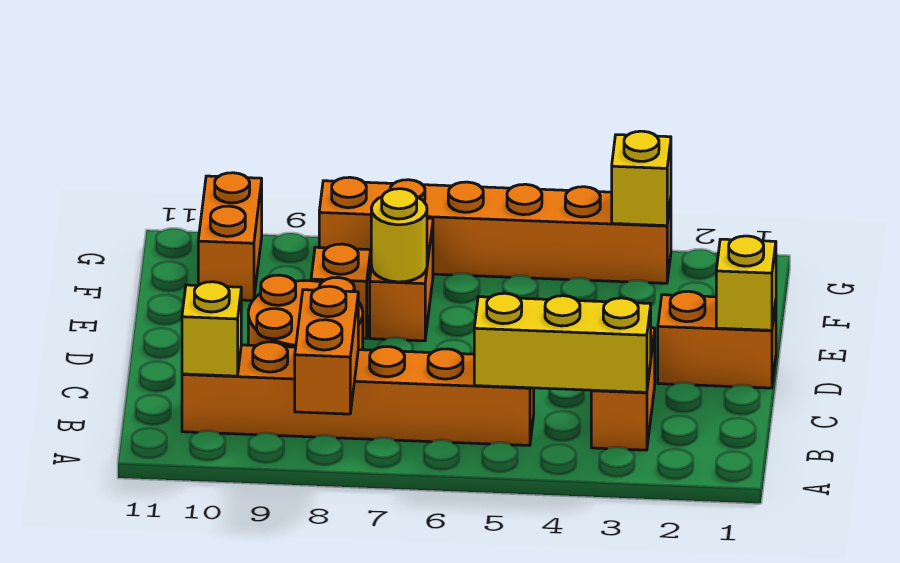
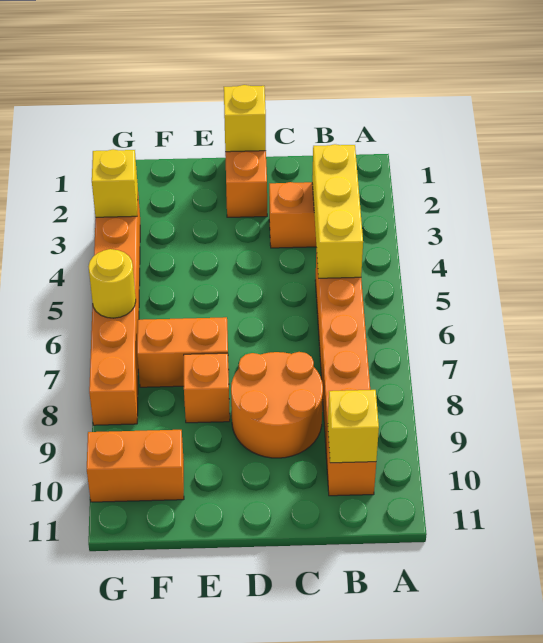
orange 1x2 brick [295,286,358,414] -> none
yellow 1x1 round brick [371,189,427,282] -> yellow 1x1 round brick moved to [88,249,136,318]

